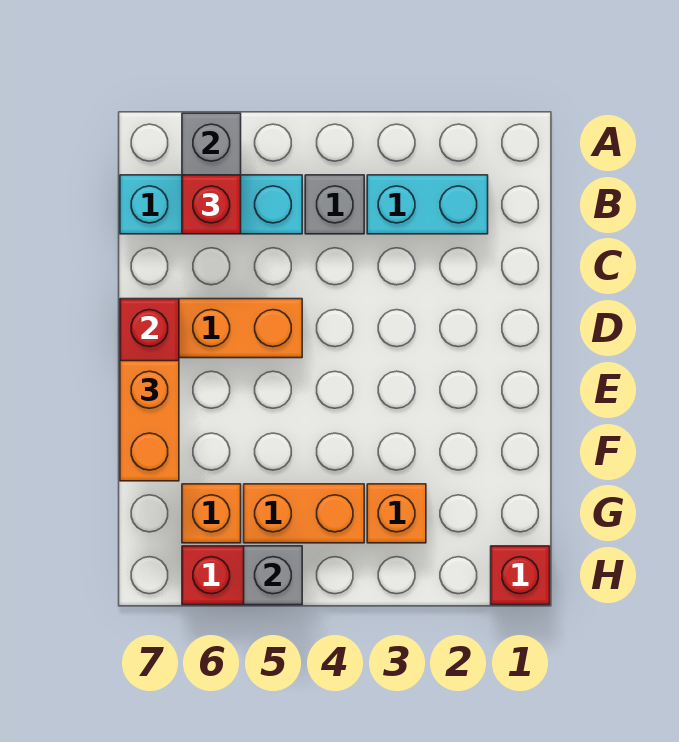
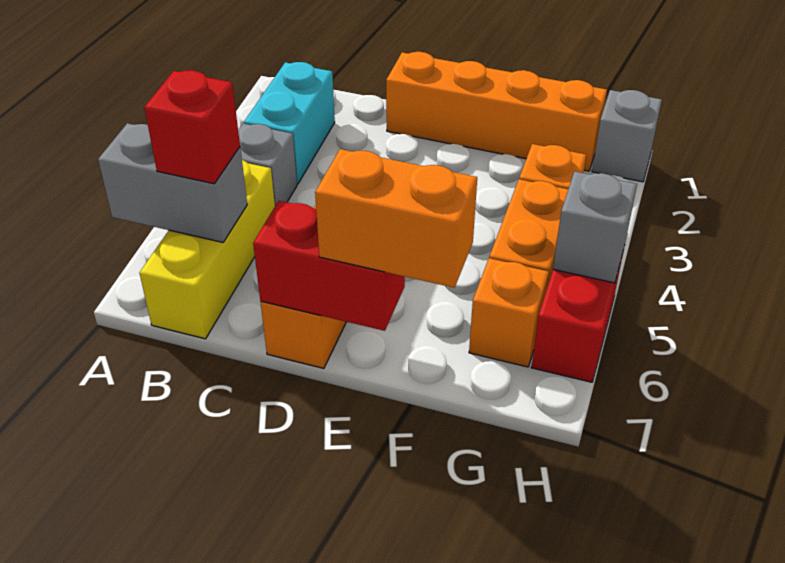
cyan 1x3 brick [120,175,302,234] -> yellow 1x3 brick [140,160,275,339]
none -> orange 1x4 brick [386,52,607,171]
red 1x1 brick [491,546,550,605] -> grey 1x1 brick [592,90,662,182]

